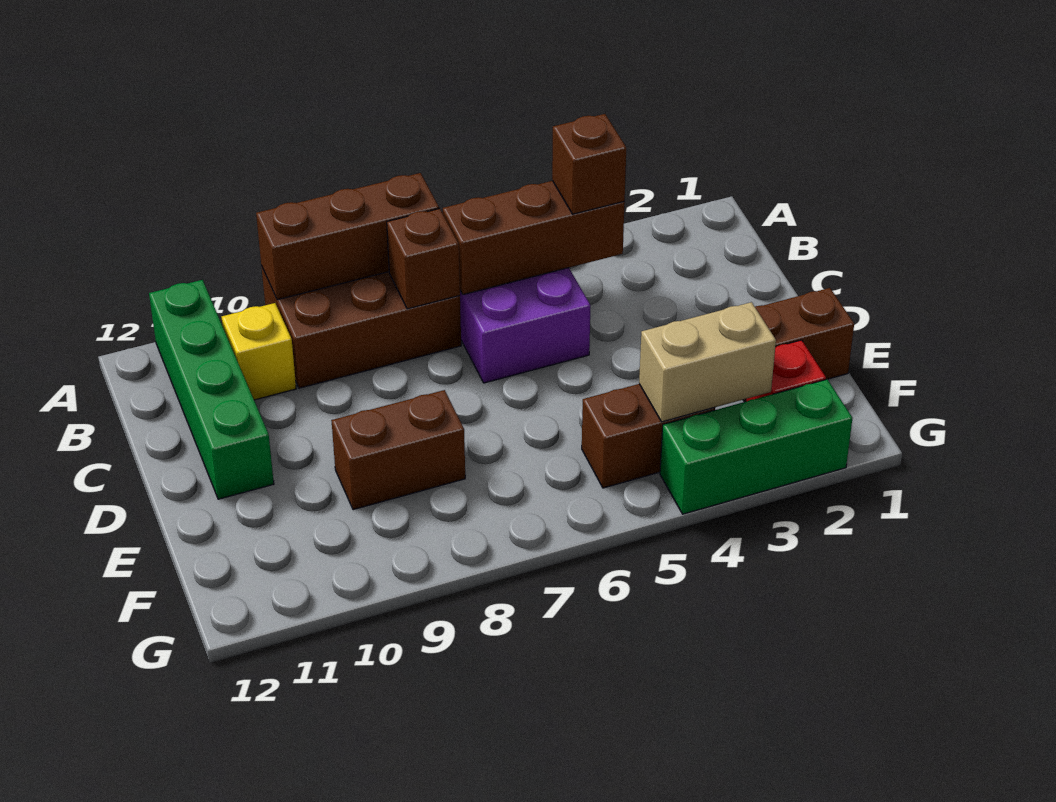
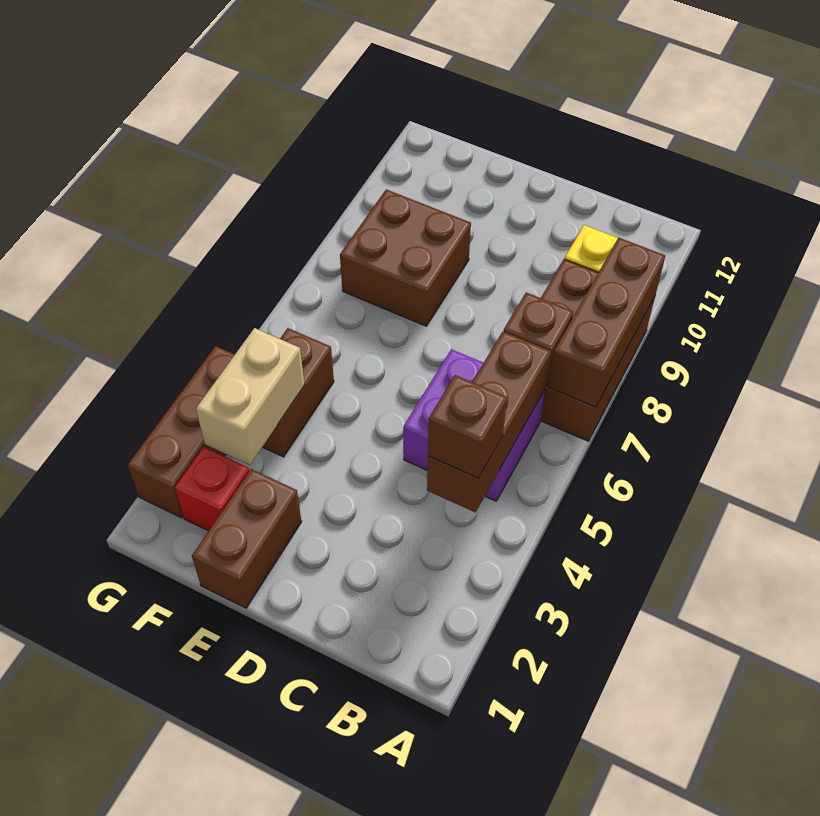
green 1x4 brick [149,280,274,499] -> none
brown 1x2 brick [331,390,465,510] -> brown 2x2 brick [340,189,471,326]
green 1x3 brick [660,379,852,514] -> brown 1x3 brick [128,346,235,518]

